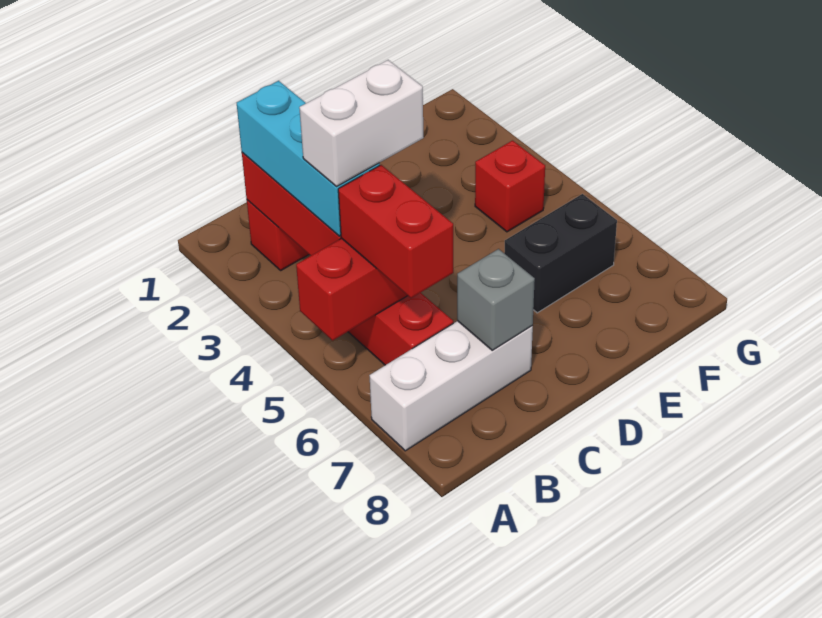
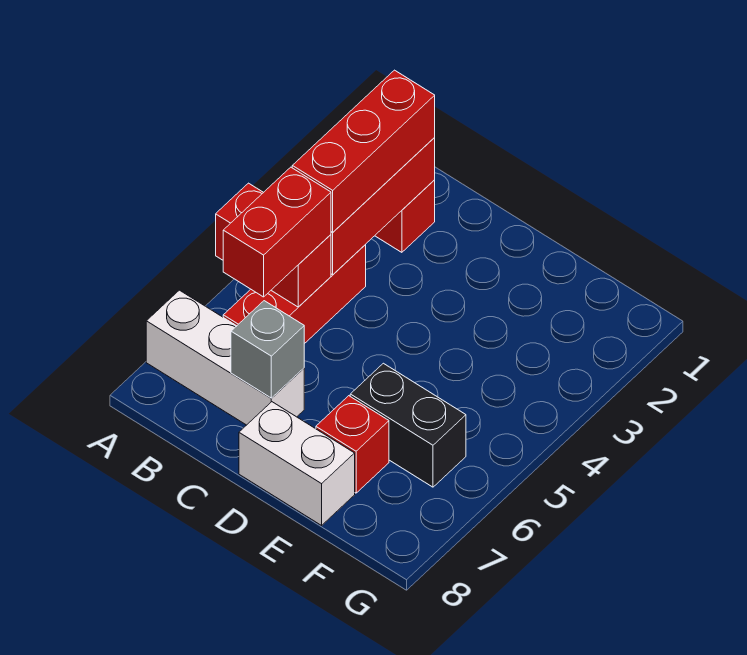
cyan 1x3 brick [237,81,380,236] -> red 1x3 brick [292,70,435,232]
white 1x2 brick [299,60,424,186] -> white 1x2 brick moved to [239,402,355,525]
red 1x1 brick [475,141,545,232] -> red 1x1 brick moved to [316,396,389,493]

